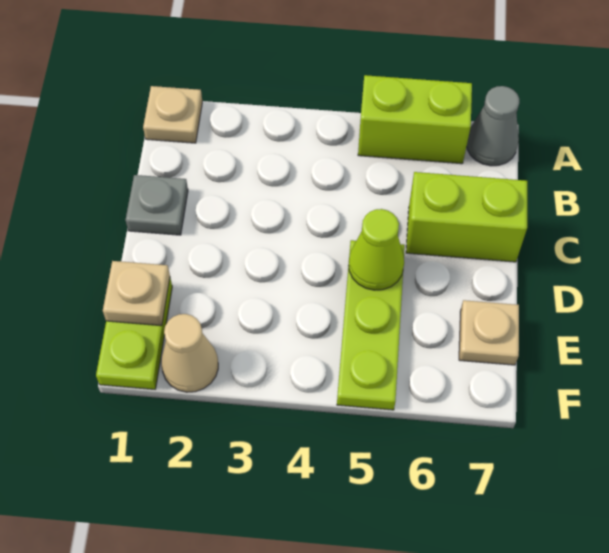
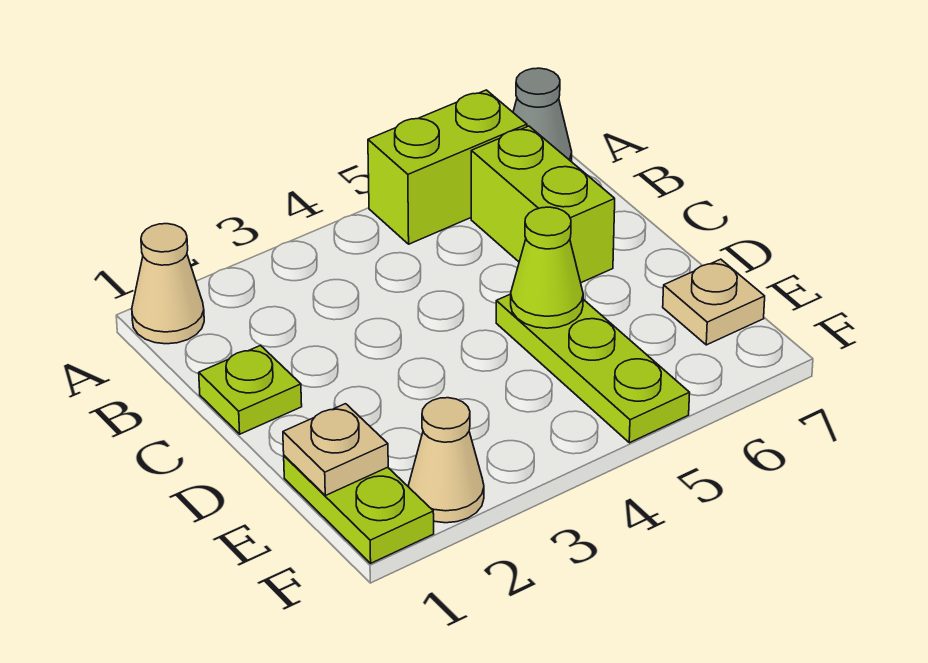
tan 1x1 plate [143,86,202,143] -> tan 1x1 cone [132,224,204,344]
grey 1x1 plate [126,175,188,235] -> lime 1x1 plate [199,346,302,434]
lime 1x2 brick [406,172,527,262] -> lime 1x2 brick turned to [471,126,615,283]

